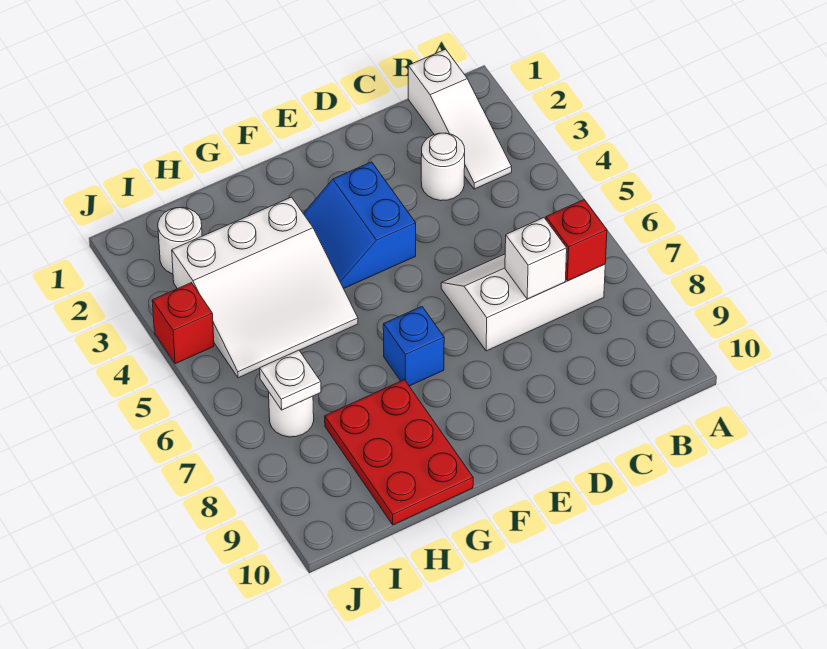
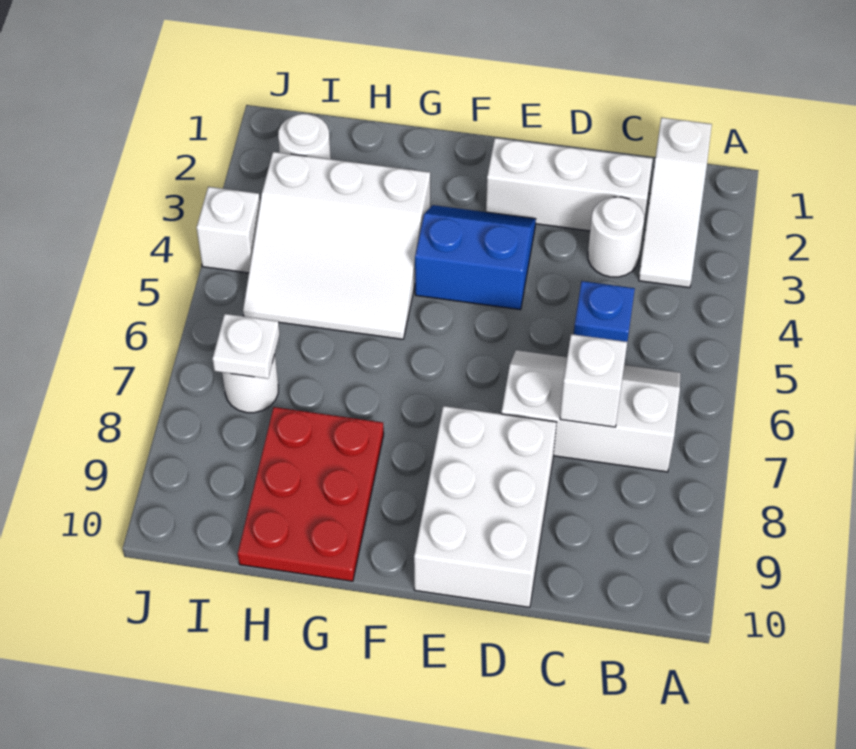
red 1x1 brick [546,200,607,281] -> none
none -> white 1x3 brick [486,138,653,231]
none -> white 2x3 brick [414,406,557,607]
blue 2x2 slope [303,162,416,289] -> blue 2x2 slope turned to [415,205,536,310]
blue 1x1 brick [383,307,444,386] -> blue 1x1 brick moved to [574,281,635,342]
red 1x1 brick [152,283,214,364] -> white 1x1 brick [197,187,260,273]

